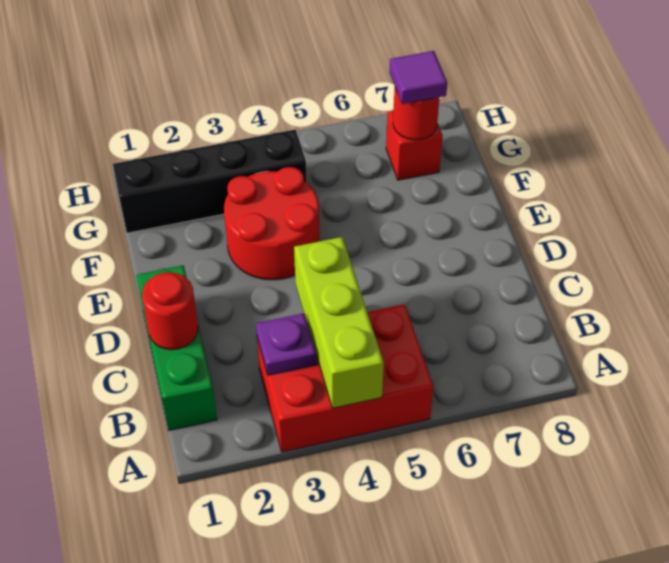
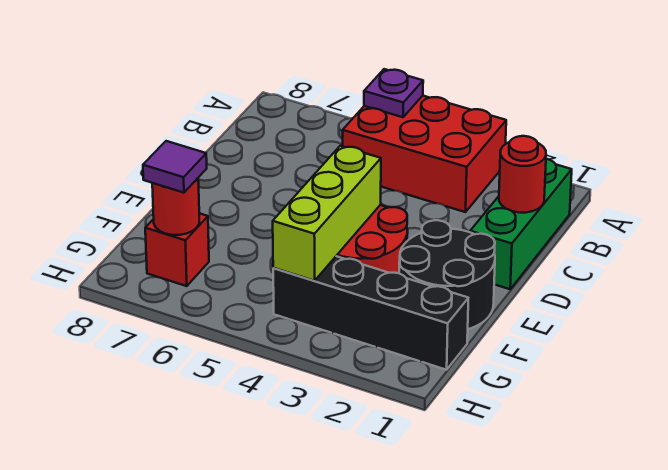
lime 1x3 brick [294,237,384,408] -> lime 1x3 brick moved to [273,146,381,281]
purple 1x1 plate [256,313,317,375] -> purple 1x1 plate moved to [364,69,423,117]
none -> black 2x2 round brick [399,220,495,329]

